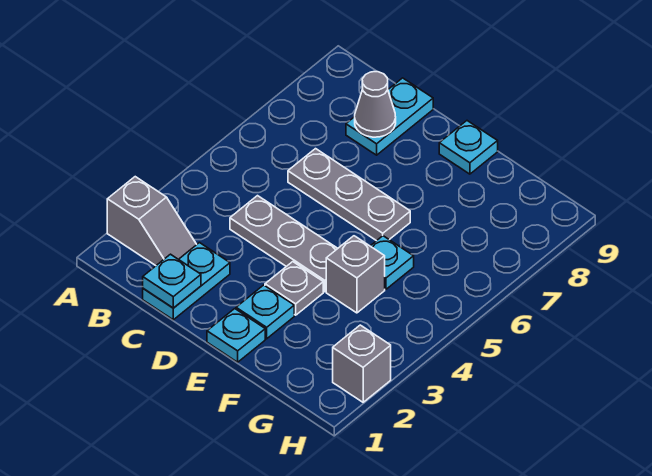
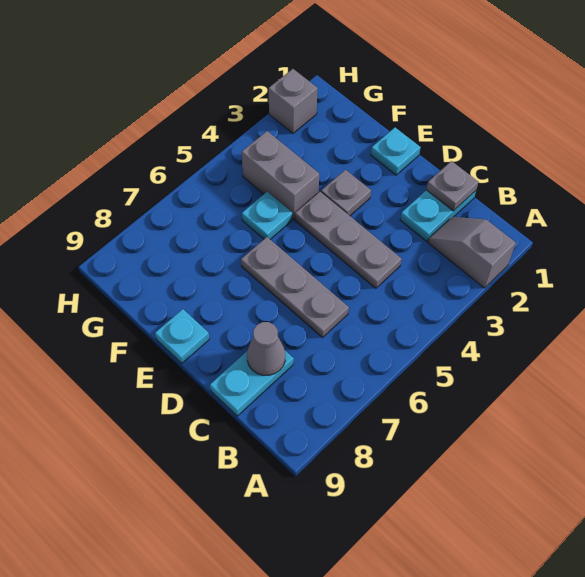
cyan 1x1 plate [143,254,201,308] -> grey 1x1 plate [426,161,478,211]
cyan 1x1 plate [236,285,294,339] -> none
grey 1x1 brick [326,236,385,313] -> grey 1x2 brick [242,131,319,219]

